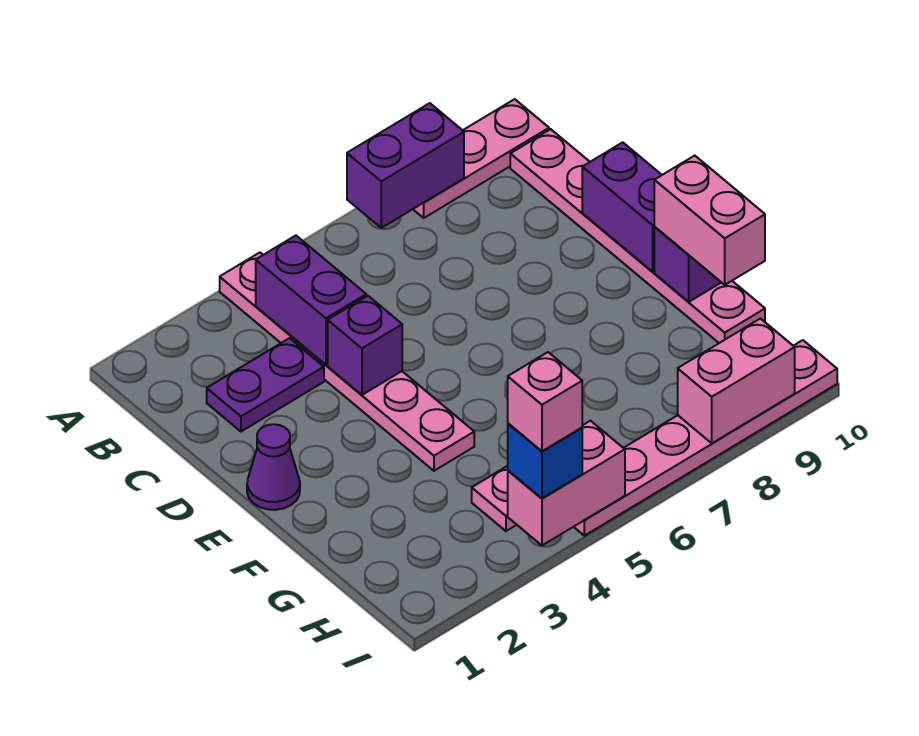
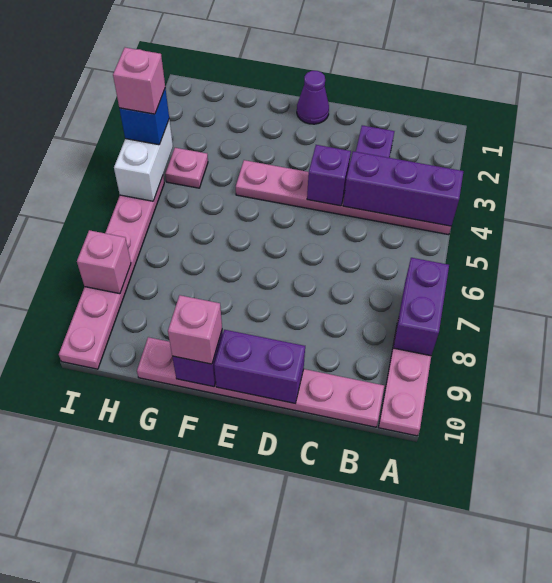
purple 1x2 brick [256,236,366,365] -> purple 1x3 brick [343,151,464,226]
pink 1x2 brick [654,156,765,285] -> pink 1x1 brick [168,295,222,364]
pink 1x2 brick [508,421,625,545] -> white 1x2 brick [114,120,173,201]
pink 1x2 brick [678,319,795,443] -> pink 1x1 brick [77,230,131,294]

